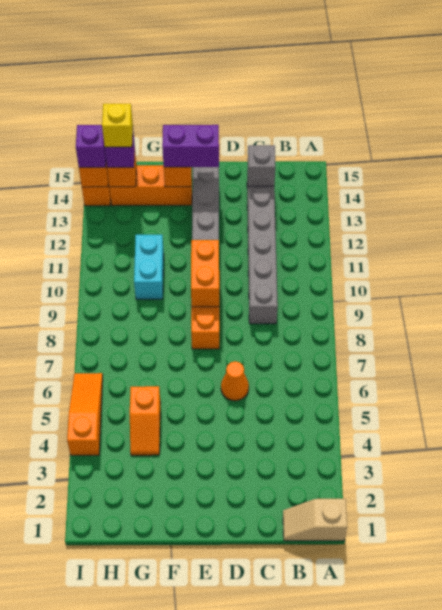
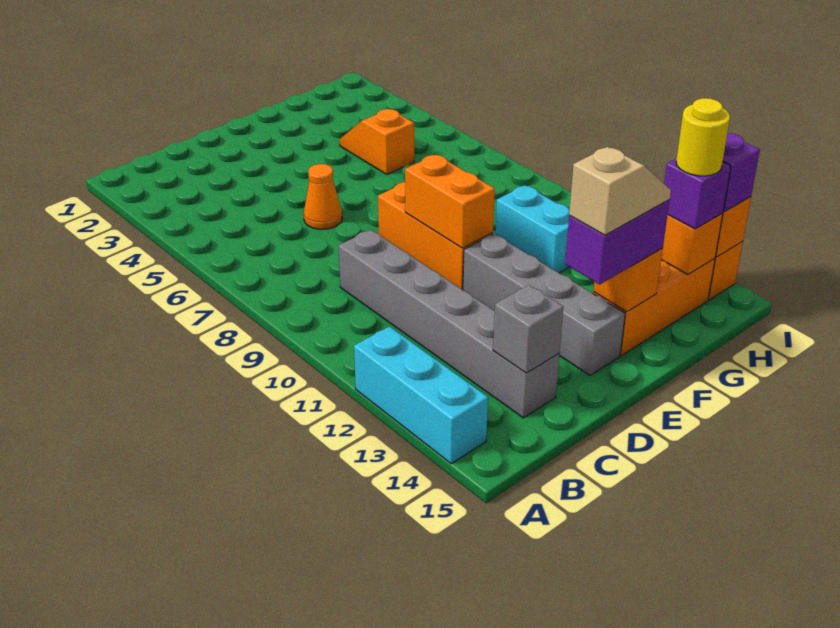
tan 1x2 slope [283,498,347,541] -> tan 1x2 slope moved to [569,147,671,235]
none -> cyan 1x3 brick [354,327,488,464]
yellow 1x1 brick [102,104,133,147] -> yellow 1x1 round brick [676,98,730,176]
orange 1x3 slope [67,373,103,455] -> none

